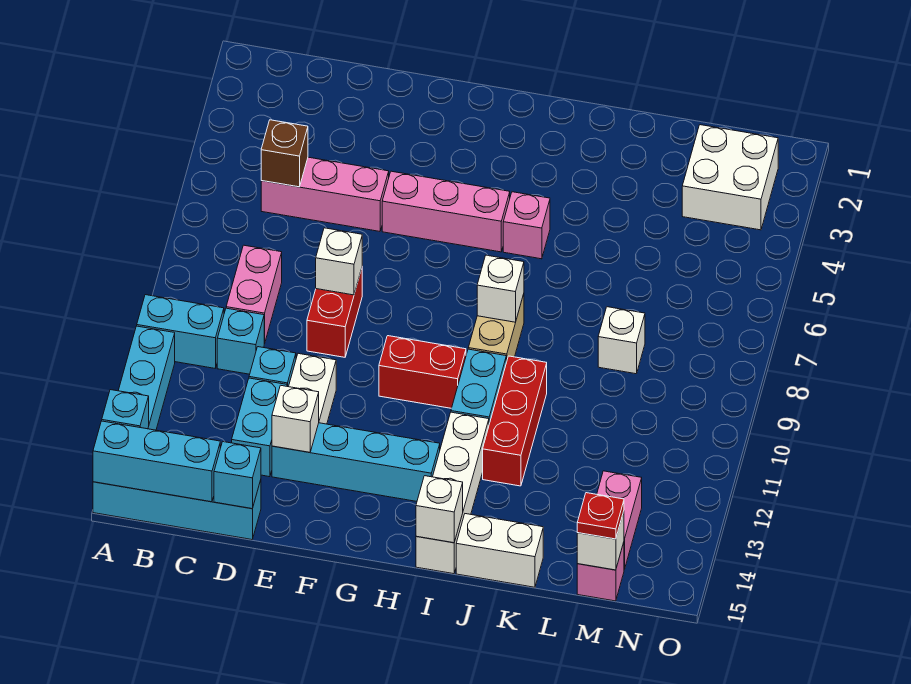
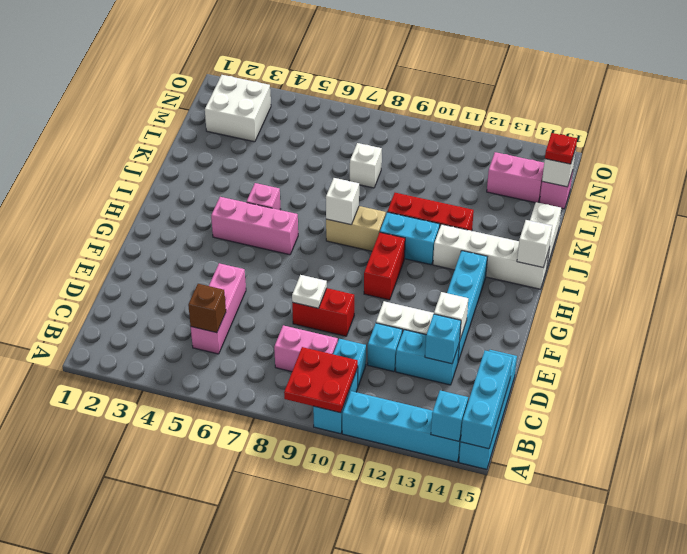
none -> red 2x2 plate [284,347,358,413]
cyan 1x1 brick [214,442,261,509] -> cyan 1x1 brick moved to [425,314,461,364]
white 1x1 brick [316,228,362,295] -> white 1x1 plate [292,275,327,308]
pink 1x3 brick [382,171,510,252] -> pink 1x3 brick turned to [211,197,298,255]

